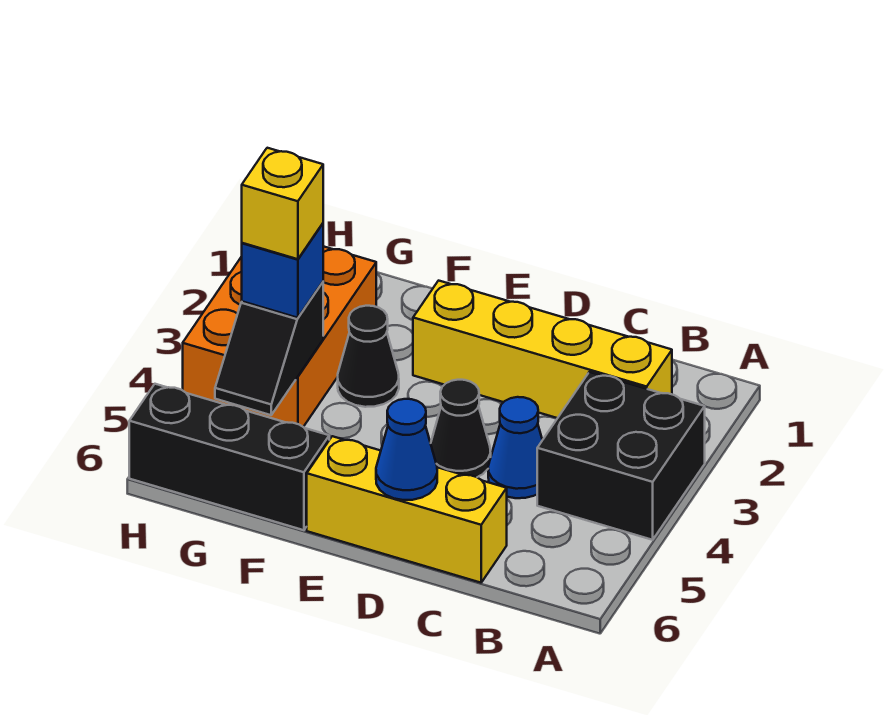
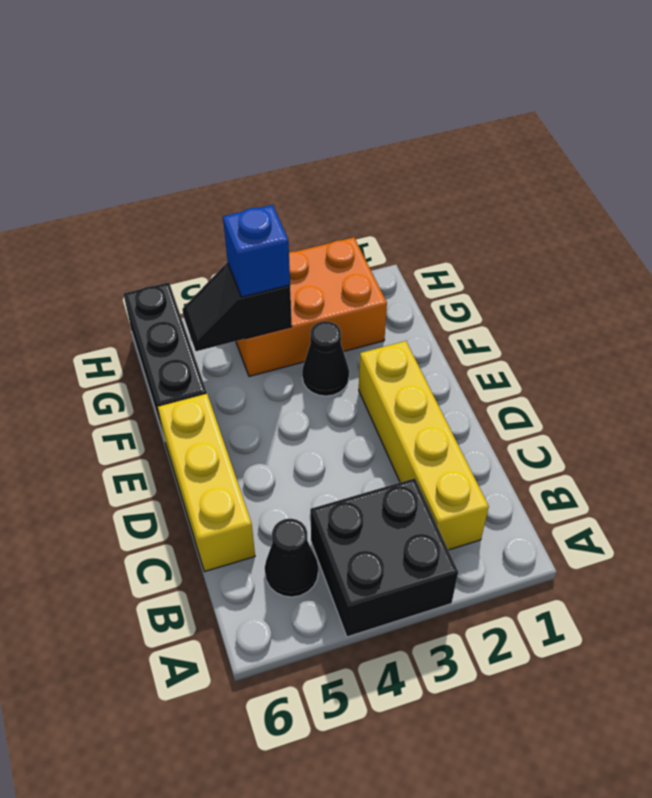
blue 1x1 cone [488,397,542,498] -> none
black 1x1 cone [431,380,491,477] -> black 1x1 cone moved to [265,519,318,597]
blue 1x1 cone [376,399,437,500] -> none
yellow 1x1 brick [242,148,323,259] -> none

